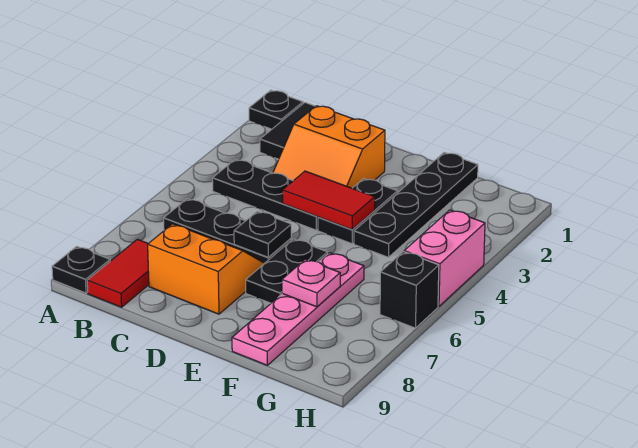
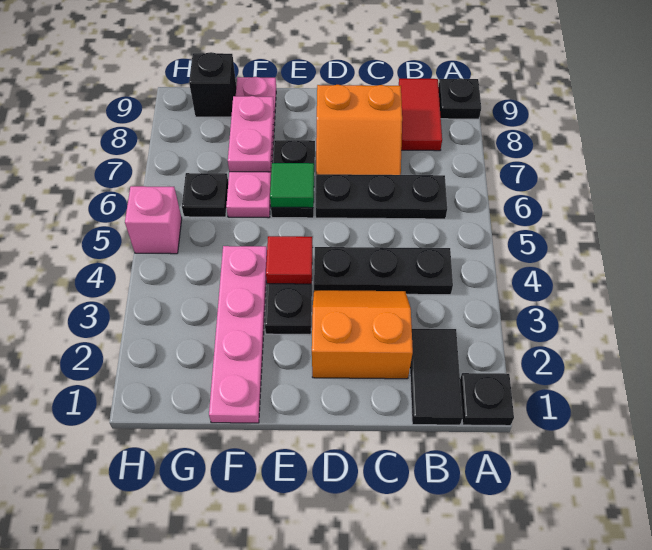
red 1x2 tile [282,171,375,230] -> red 1x1 tile [266,236,313,284]
black 1x1 plate [234,211,291,257] -> black 1x1 plate moved to [182,173,228,217]
none -> green 1x1 tile [270,163,314,208]
black 1x4 plate [354,152,478,257] -> pink 1x4 plate [209,246,267,423]
pink 1x1 plate [282,259,340,307] -> pink 1x2 plate [228,96,274,172]
pink 1x2 brick [404,210,485,306] -> pink 1x1 brick [125,186,182,254]
black 1x1 brick [380,252,439,328] -> black 1x1 brick moved to [189,52,236,117]

